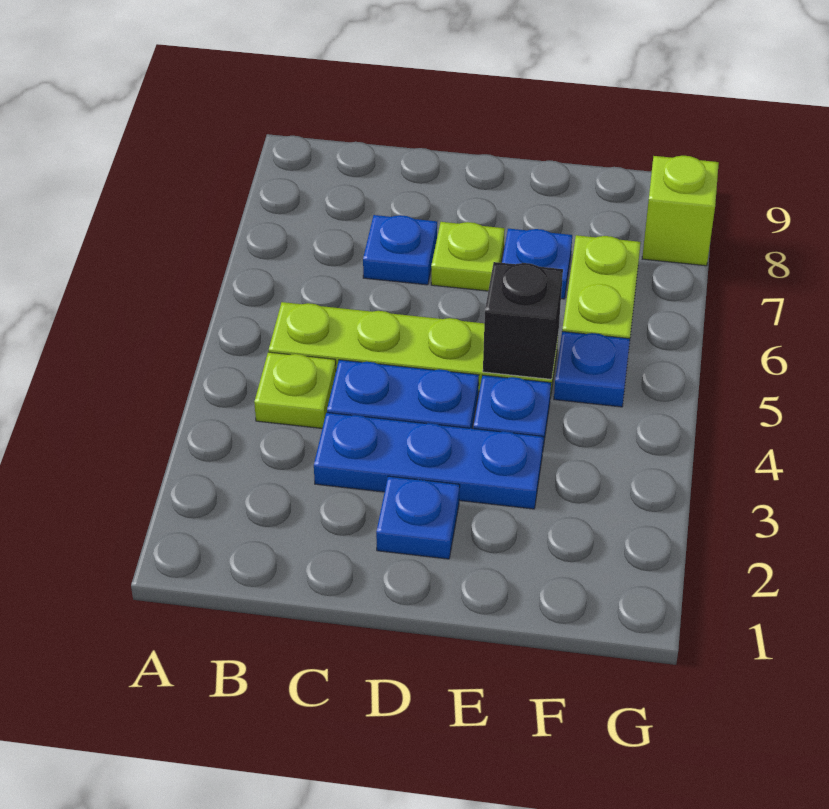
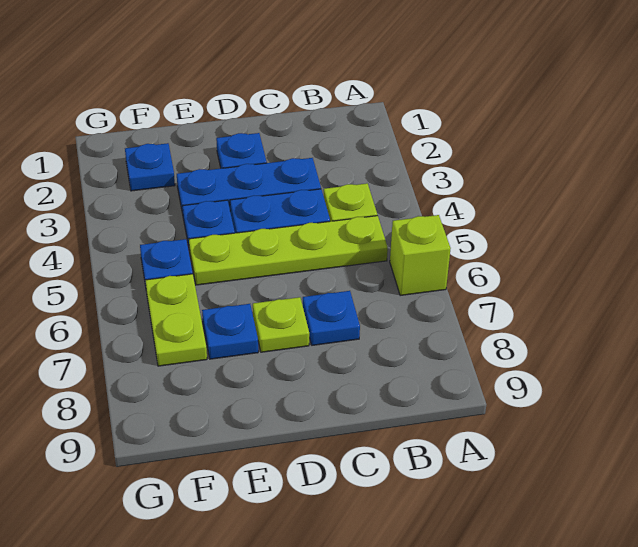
black 1x1 brick [483,262,563,379] -> none
none -> blue 1x1 plate [125,143,175,191]
lime 1x1 brick [642,156,719,266] -> lime 1x1 brick moved to [390,215,451,296]

